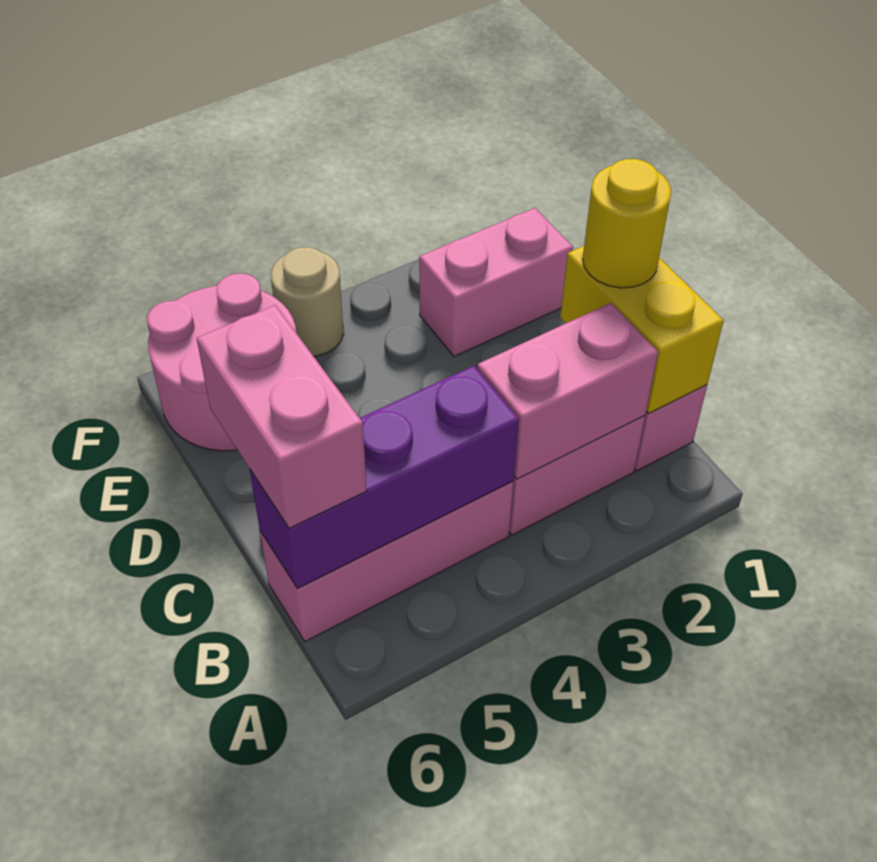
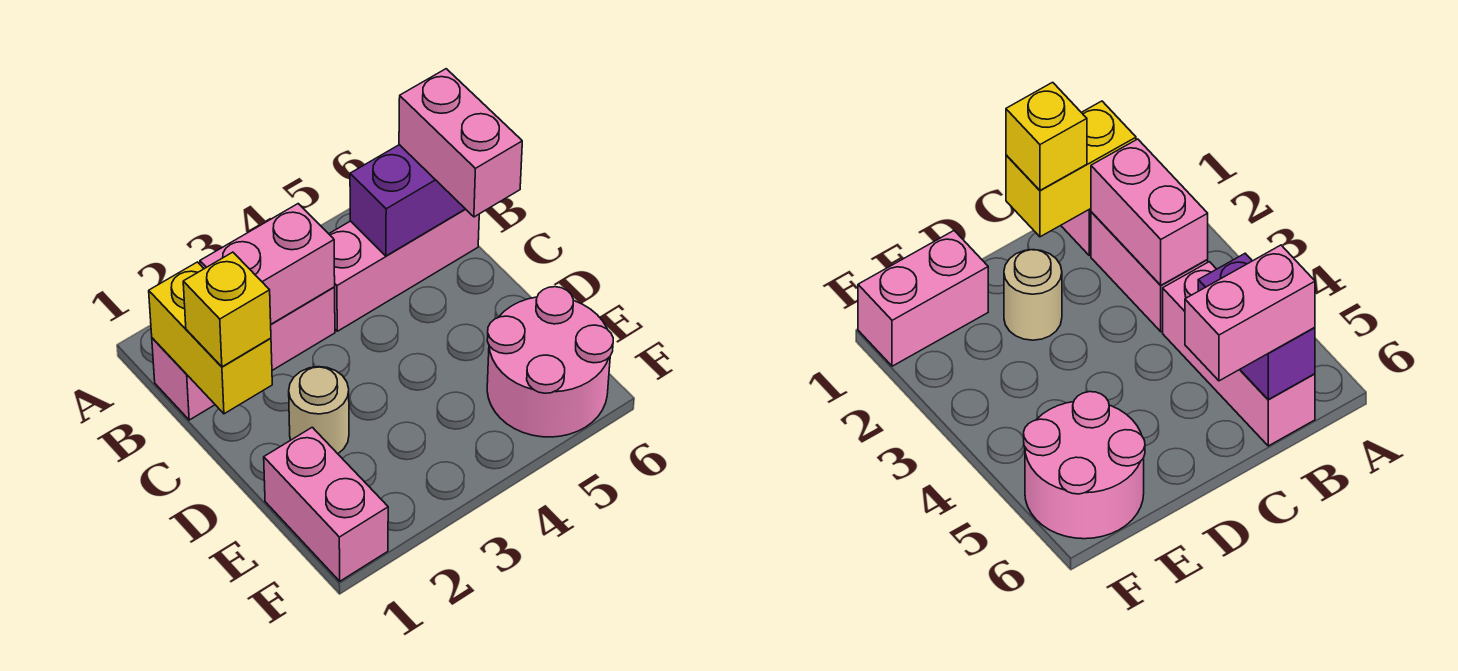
purple 1x3 brick [250,366,519,589] -> purple 1x2 brick [350,145,465,256]
yellow 1x1 round brick [583,159,671,288] -> yellow 1x1 brick [183,252,271,367]
pink 1x2 brick [419,208,573,357] -> pink 1x2 brick turned to [264,427,388,581]
tan 1x1 round brick [271,247,344,356] -> tan 1x1 round brick moved to [289,367,349,454]

